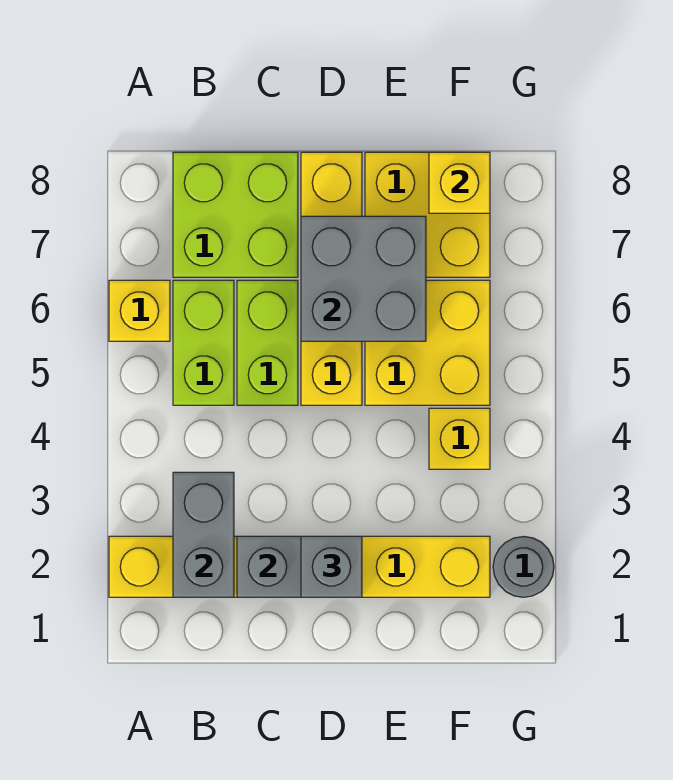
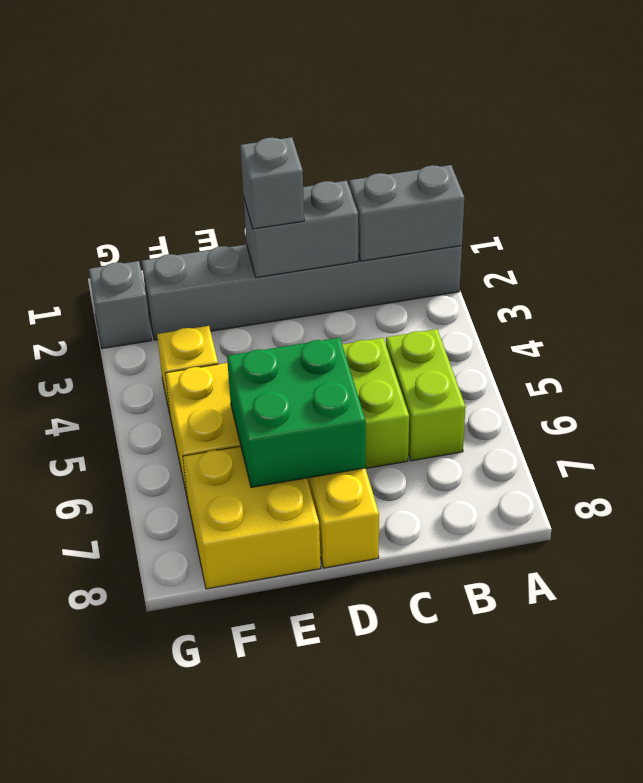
yellow 1x6 brick [109,536,490,597] -> grey 1x6 brick [142,245,462,340]
yellow 1x1 brick [109,280,170,341] -> none
grey 1x2 brick [173,472,234,597] -> grey 1x2 brick turned to [349,165,464,261]
lime 2x2 brick [173,152,298,277] -> none
grey 2x2 brick [301,216,426,341] -> green 2x2 brick [227,338,366,487]
yellow 1x1 brick [429,152,490,213] -> none
grey 1x1 round brick [493,537,554,597] -> grey 1x1 brick [89,261,152,349]

